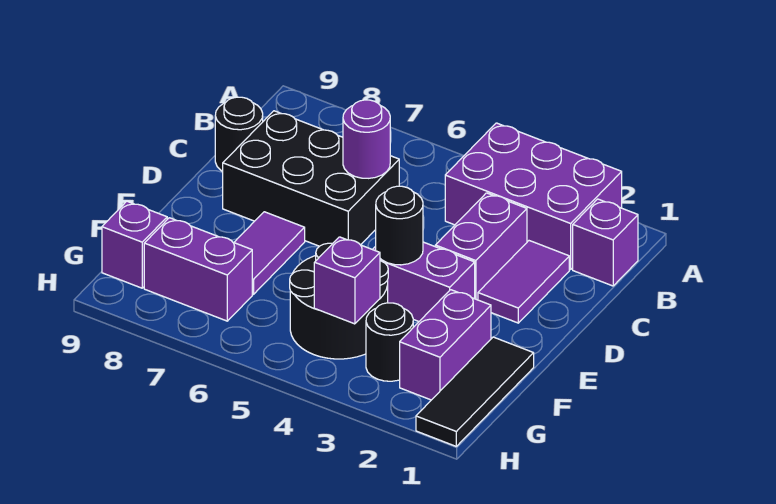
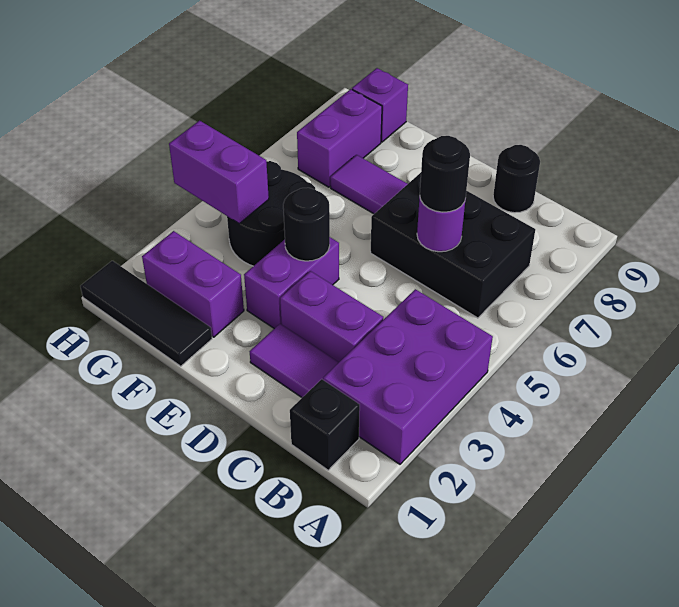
purple 1x1 brick [573,199,638,286] -> black 1x1 brick [290,379,360,470]
black 2x3 brick [223,111,399,246] -> black 2x3 brick turned to [371,173,535,318]
black 1x1 round brick [366,303,413,381] -> black 1x1 round brick moved to [420,136,470,212]
purple 1x1 brick [314,237,380,324] -> purple 1x2 brick [169,121,269,223]

